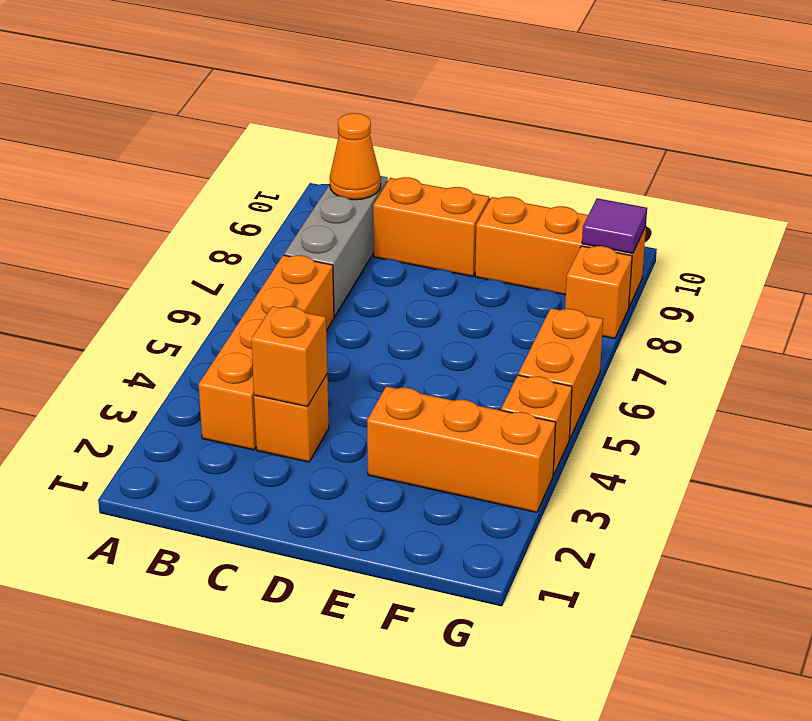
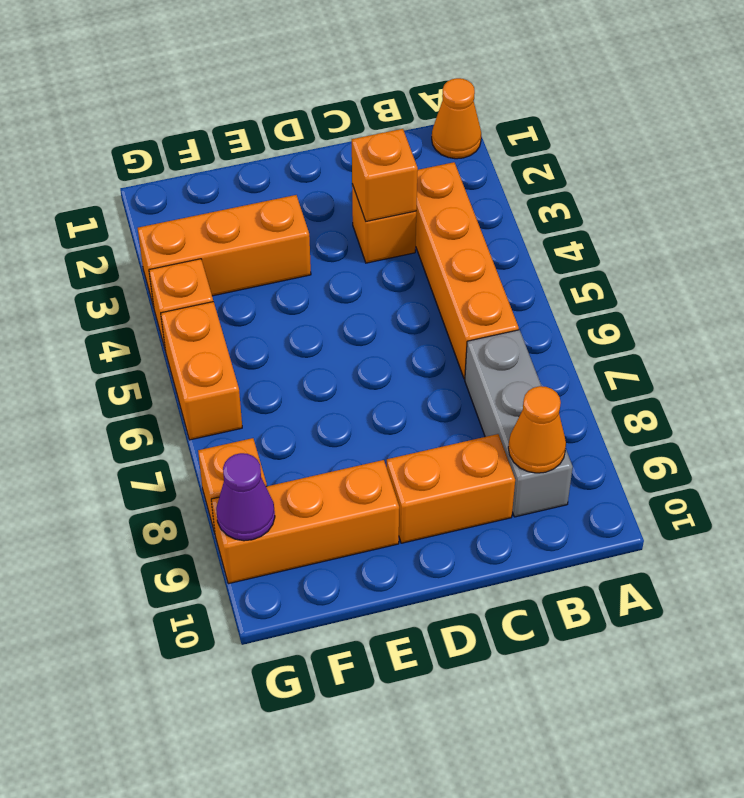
none -> orange 1x1 cone [432,78,481,159]
purple 1x1 tile [582,198,647,254] -> purple 1x1 cone [216,453,275,541]

